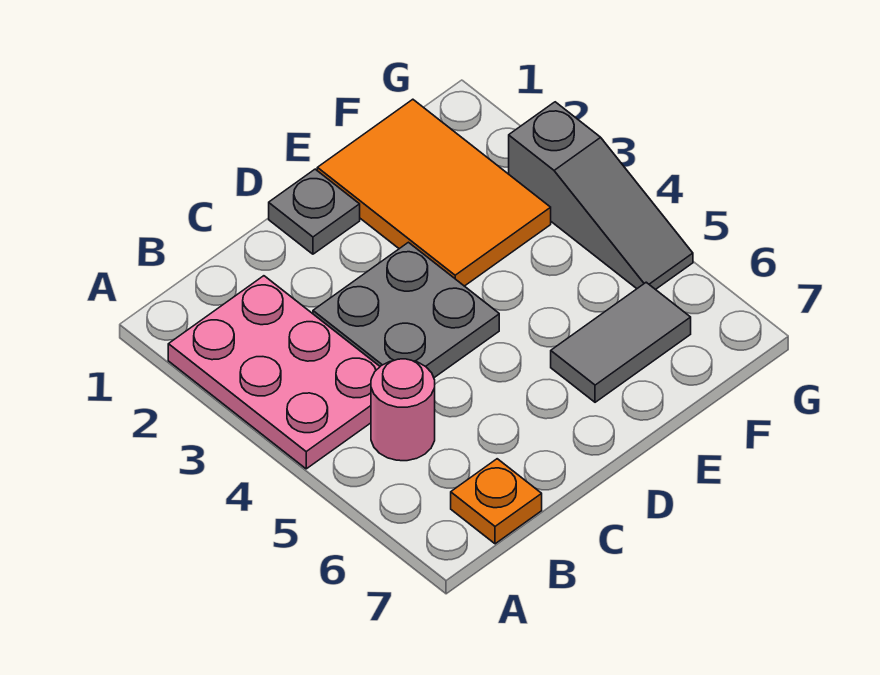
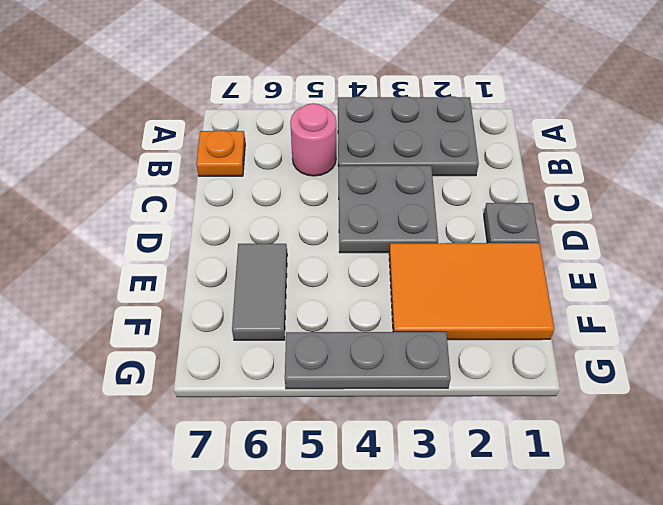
pink 2x3 plate [168,276,380,469] -> grey 2x3 plate [338,96,479,176]
grey 1x3 slope [509,102,693,290] -> grey 1x3 plate [285,332,451,389]

